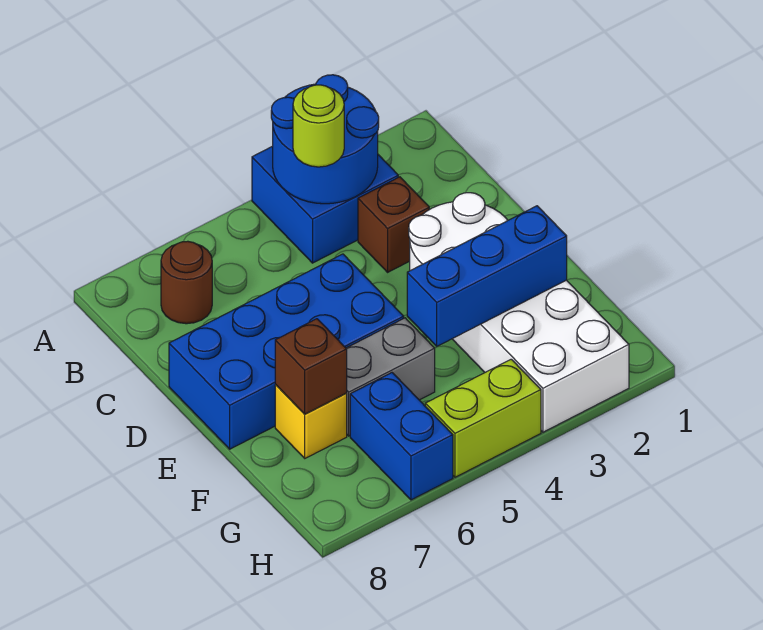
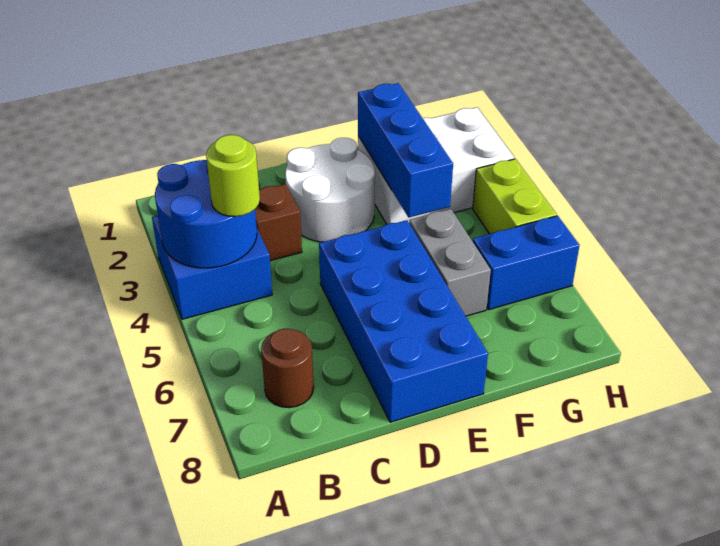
yellow 1x1 brick [275,385,347,458] -> none
brown 1x1 brick [275,319,347,414] -> none

